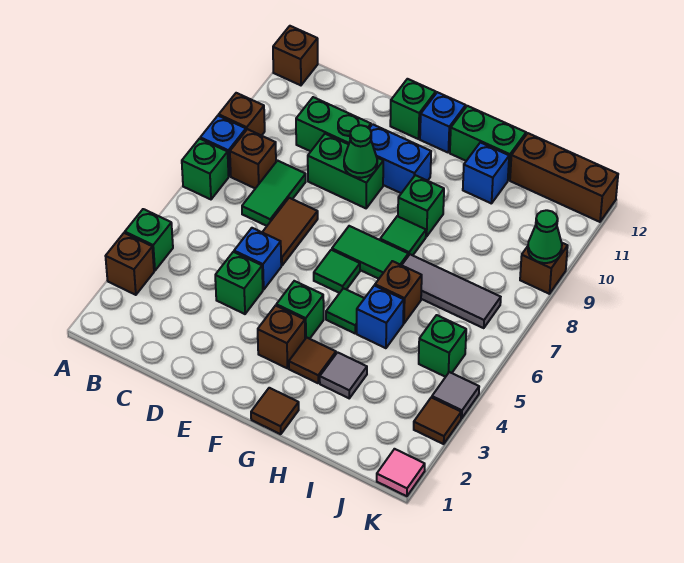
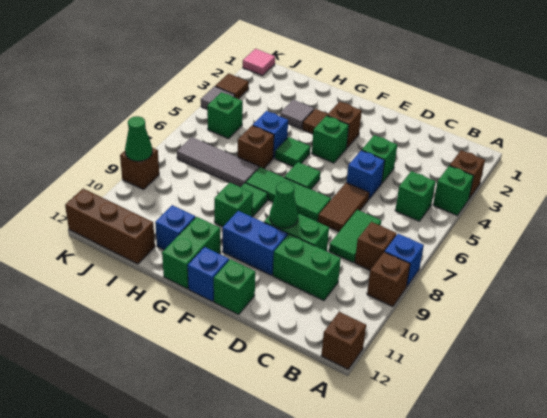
green 1x1 brick [182,139,229,199] -> green 1x1 brick moved to [395,171,436,221]
green 1x2 tile [332,226,408,279] -> green 1x3 tile [246,167,331,222]
brown 1x1 tile [251,388,299,434] -> none
green 1x2 brick [450,106,526,180] -> green 1x2 brick turned to [162,217,221,289]

